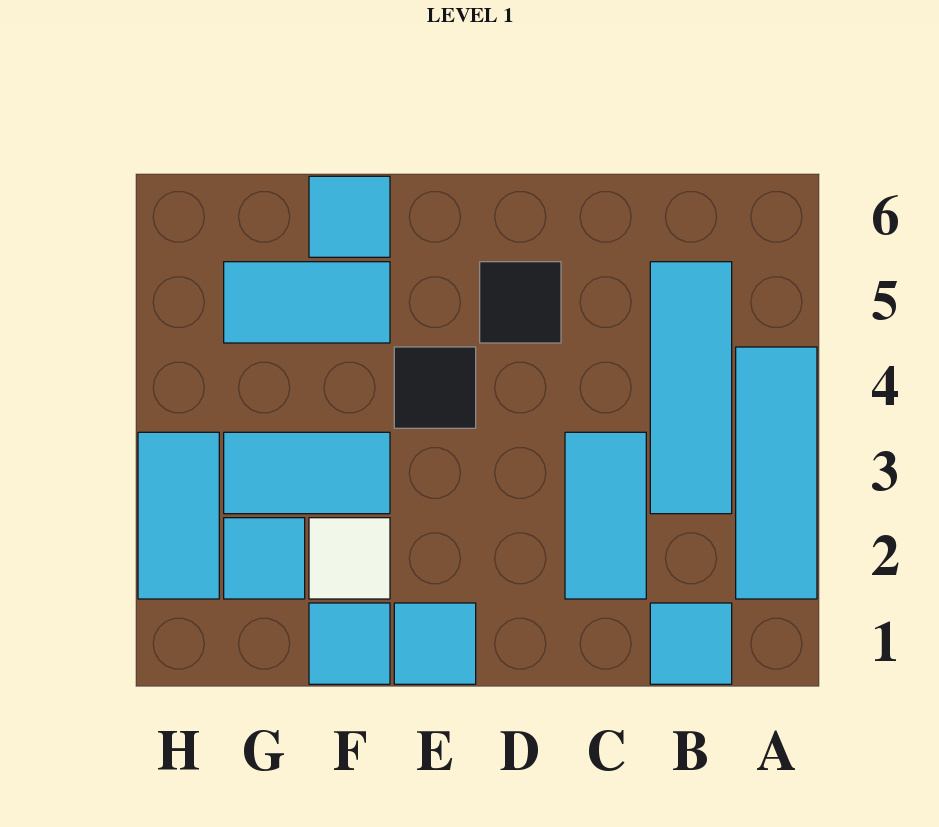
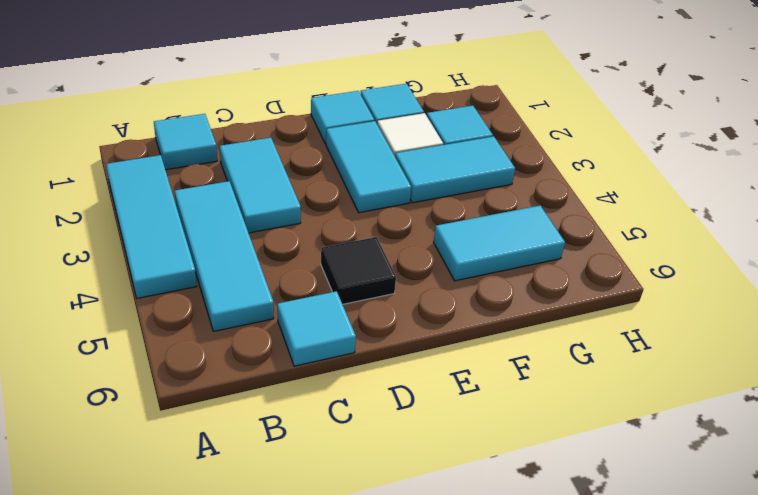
black 1x1 tile [394,347,476,428] -> none
cyan 1x1 tile [309,176,390,257] -> cyan 1x1 tile moved to [277,291,356,366]
cyan 1x2 tile [138,432,219,599] -> cyan 1x2 tile moved to [326,121,411,213]

